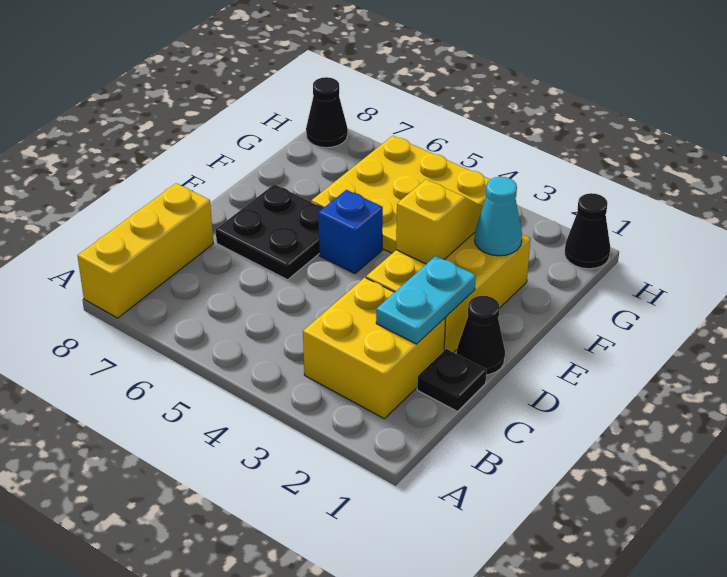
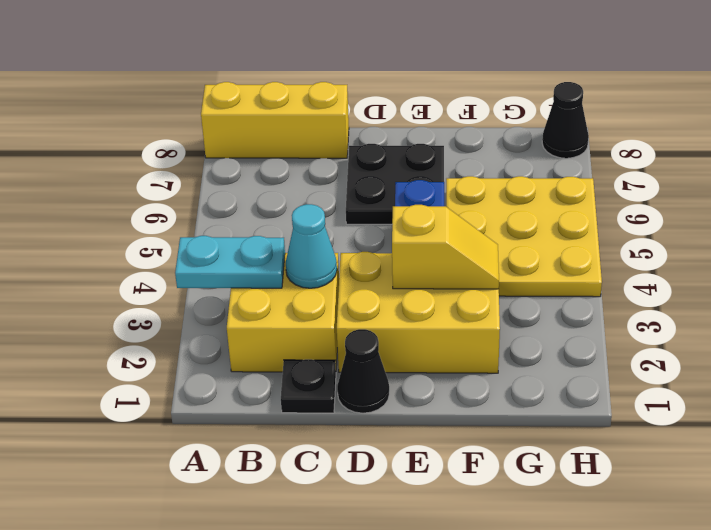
cyan 1x2 plate [376,256,476,344] -> cyan 1x2 plate moved to [175,236,285,288]
cyan 1x1 cone [475,177,522,256] -> cyan 1x1 cone moved to [286,204,337,288]
black 1x1 cone [564,193,610,269] -> none

